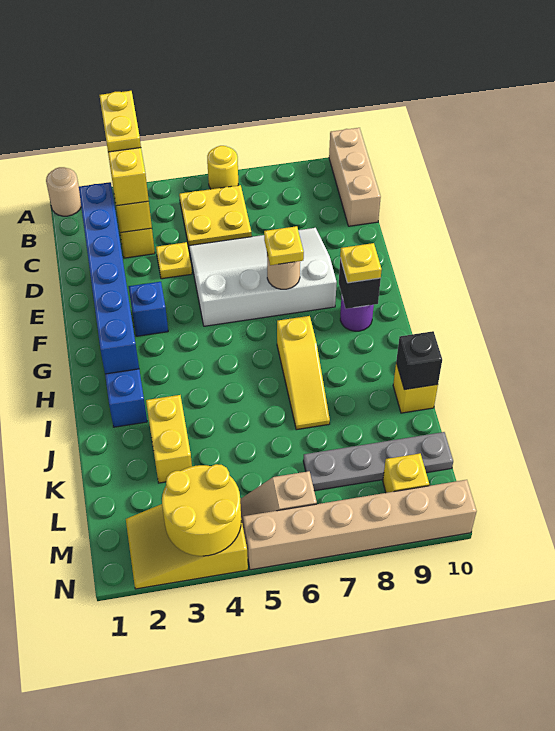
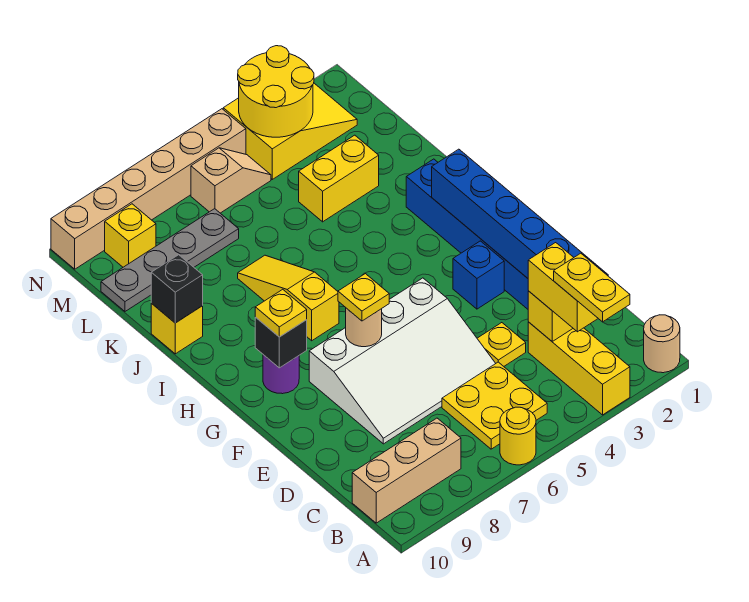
tan 1x3 brick [329,128,381,226] -> tan 1x3 brick turned to [352,418,461,523]
yellow 1x2 brick [146,395,192,483] -> yellow 1x2 brick turned to [299,135,379,222]

